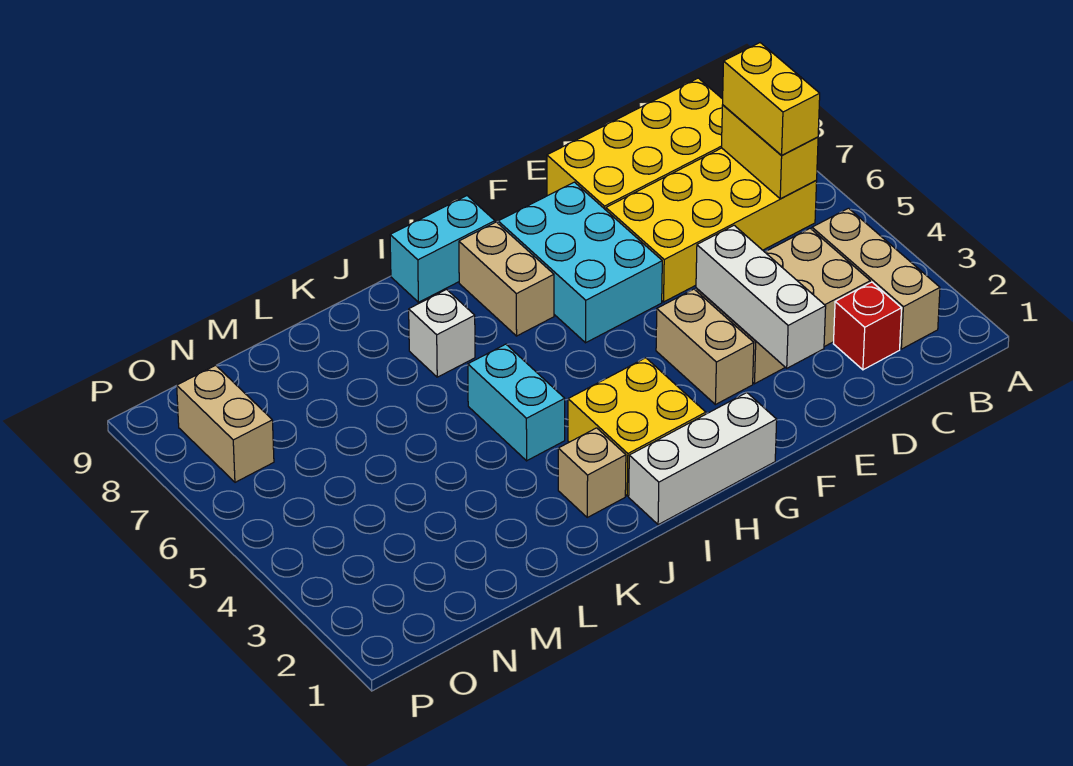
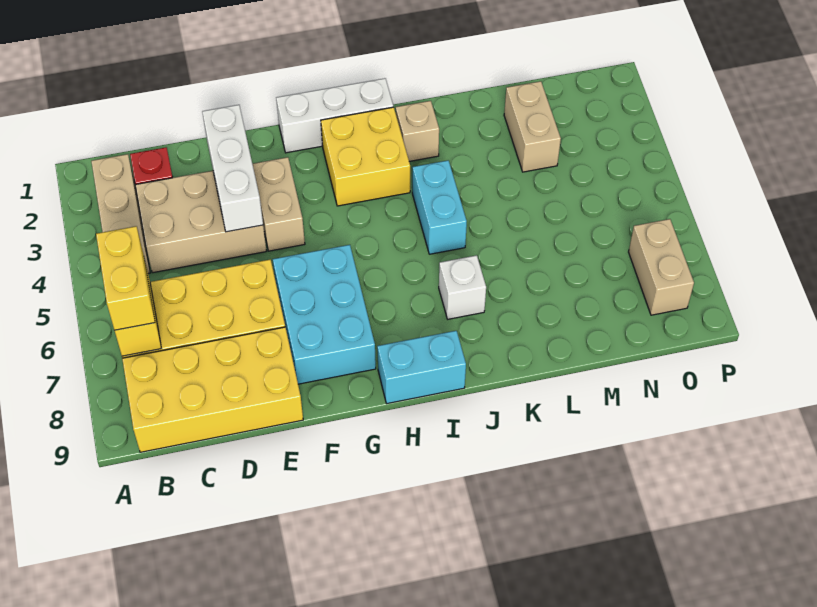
tan 1x2 brick [459,222,554,336] -> tan 1x2 brick moved to [504,81,561,172]

